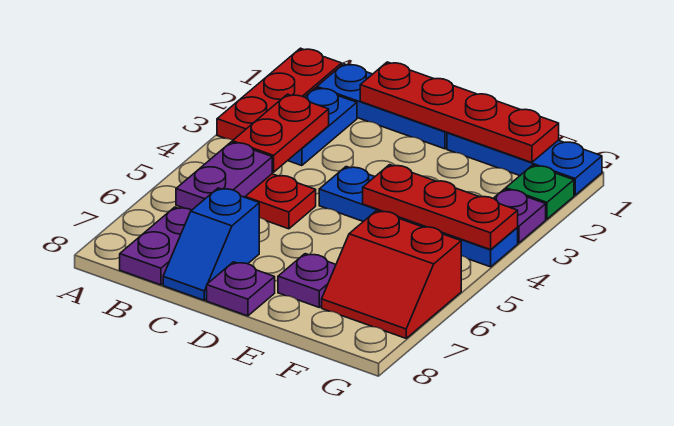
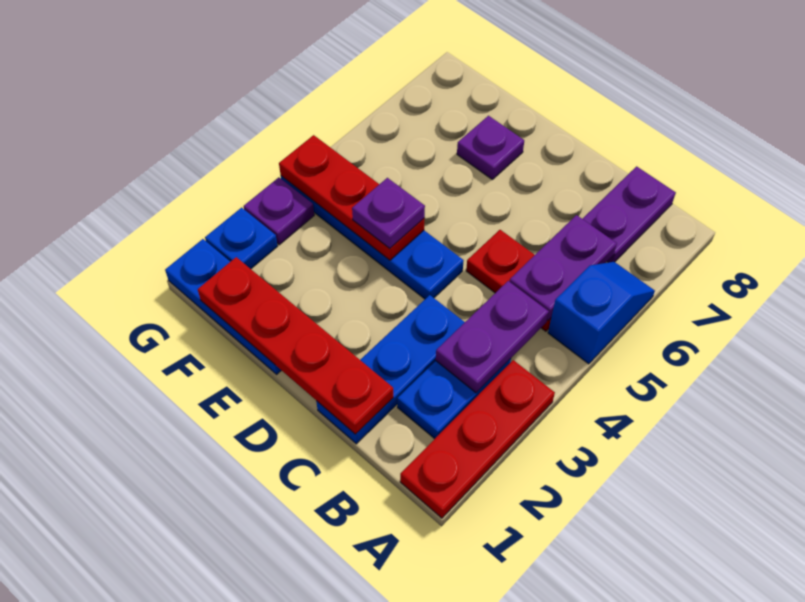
blue 1x3 plate [317,64,447,149] -> blue 1x3 plate turned to [316,295,465,444]
red 1x2 plate [232,94,329,172] -> purple 1x2 plate [436,281,549,393]
blue 1x2 slope [163,188,259,300] -> blue 1x2 slope moved to [548,262,655,364]
purple 1x1 plate [207,262,275,316] -> purple 1x1 plate moved to [352,178,425,248]
red 2x2 slope [322,211,461,338] -> none
green 1x1 plate [506,165,574,219] -> blue 1x1 plate [205,208,278,269]

